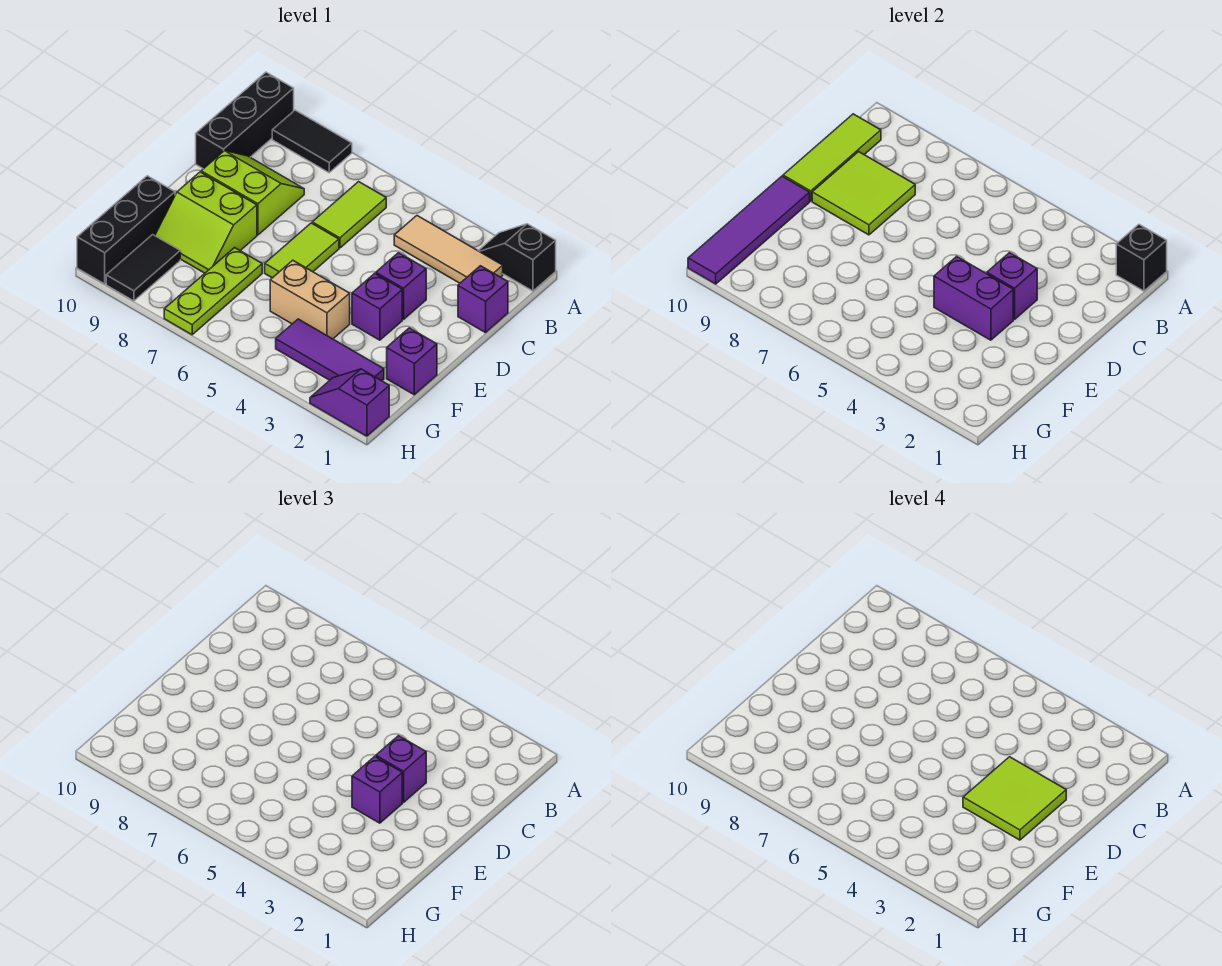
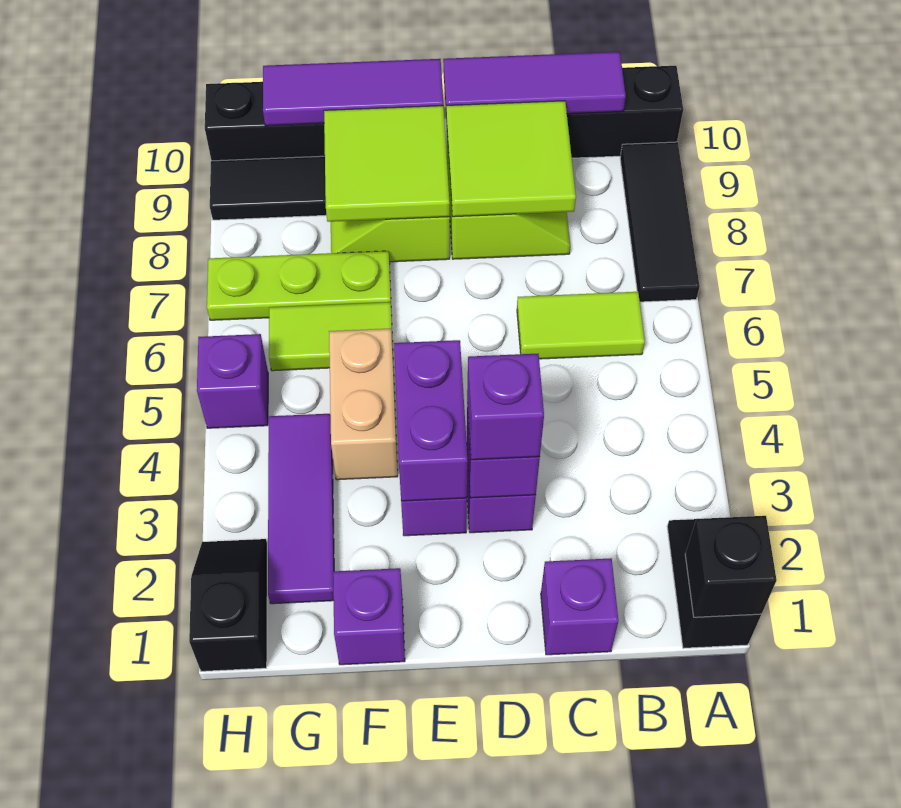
black 1x2 tile [272,110,352,173] -> black 1x3 tile [620,142,700,302]
tan 1x3 tile [394,216,503,283] -> none
lime 1x3 tile [783,114,881,201] -> purple 1x3 tile [443,52,626,114]
lime 2x2 tile [963,757,1066,840] -> lime 2x2 tile moved to [324,106,450,222]
lime 1x2 tile [265,223,339,278] -> lime 1x2 tile moved to [269,302,393,371]
purple 1x1 brick [352,756,402,823] -> purple 1x1 brick moved to [197,334,268,428]
purple 1x4 tile [688,176,810,284] -> purple 1x3 tile [263,59,443,126]
purple 1x2 slope [310,369,389,436] -> black 1x2 slope [189,539,267,671]

